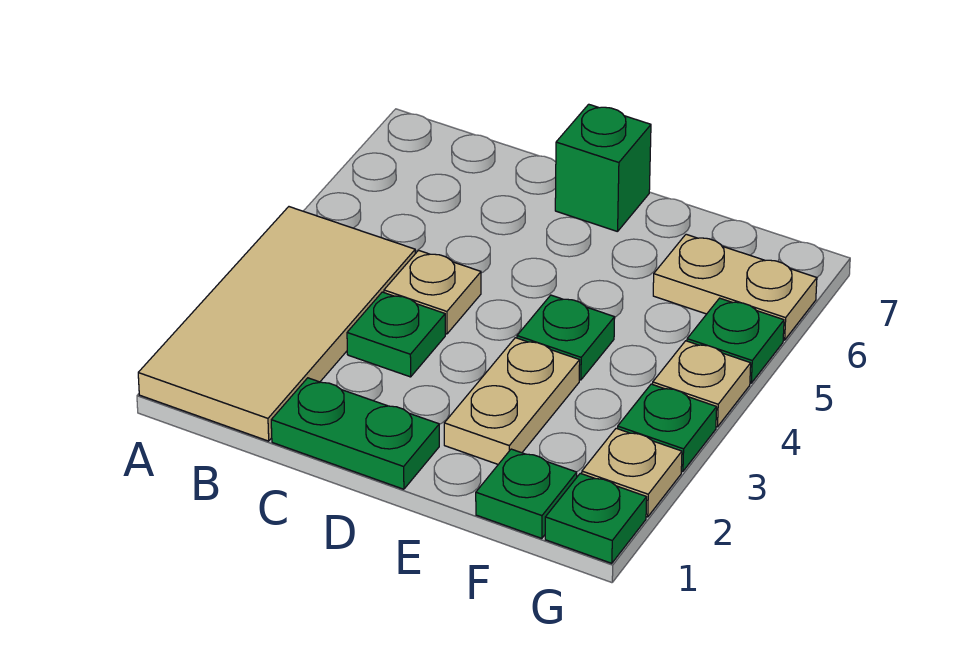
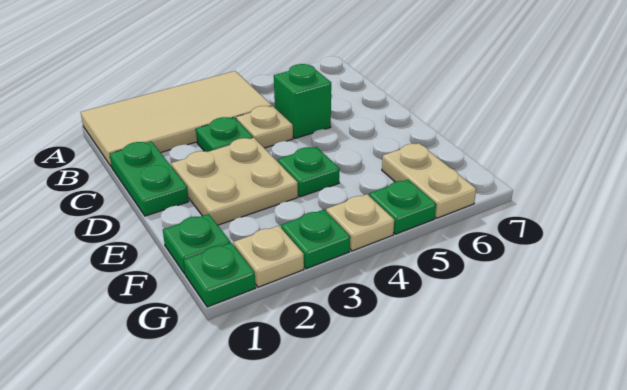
green 1x1 brick [555,104,651,232] -> green 1x1 brick moved to [274,64,331,138]
tan 1x2 plate [444,338,580,464] -> tan 2x2 plate [171,138,298,225]

